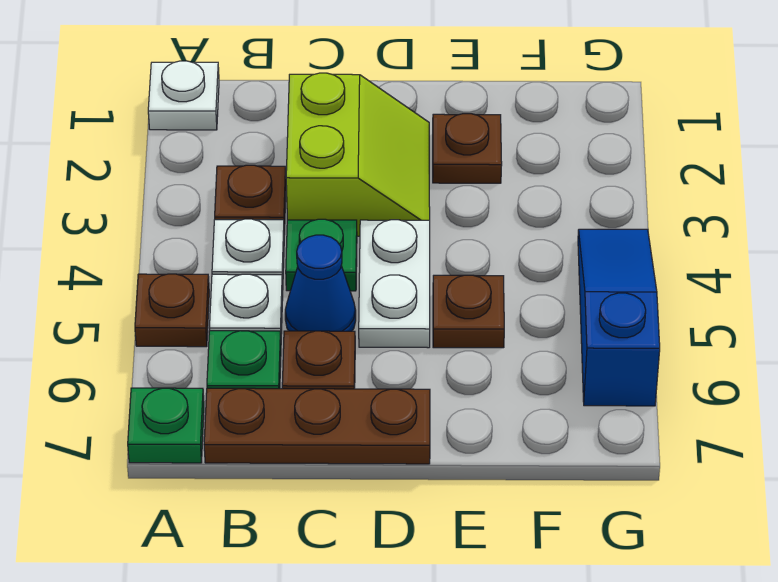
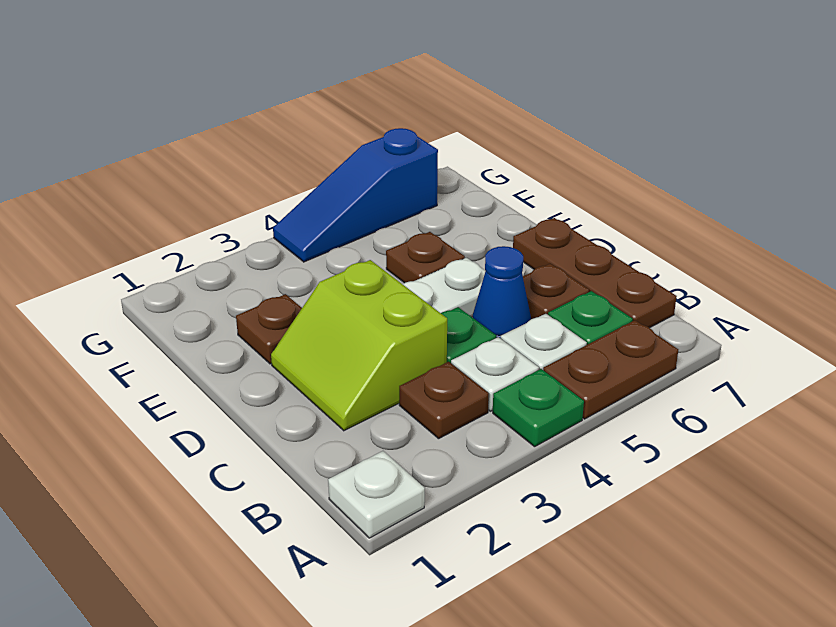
brown 1x1 plate [135,274,209,347] -> brown 1x2 plate [543,320,678,419]
green 1x1 plate [128,388,204,463] -> green 1x1 plate moved to [493,369,584,447]
lime 2x2 slope [286,73,430,236] -> lime 2x2 slope turned to [271,260,447,431]

